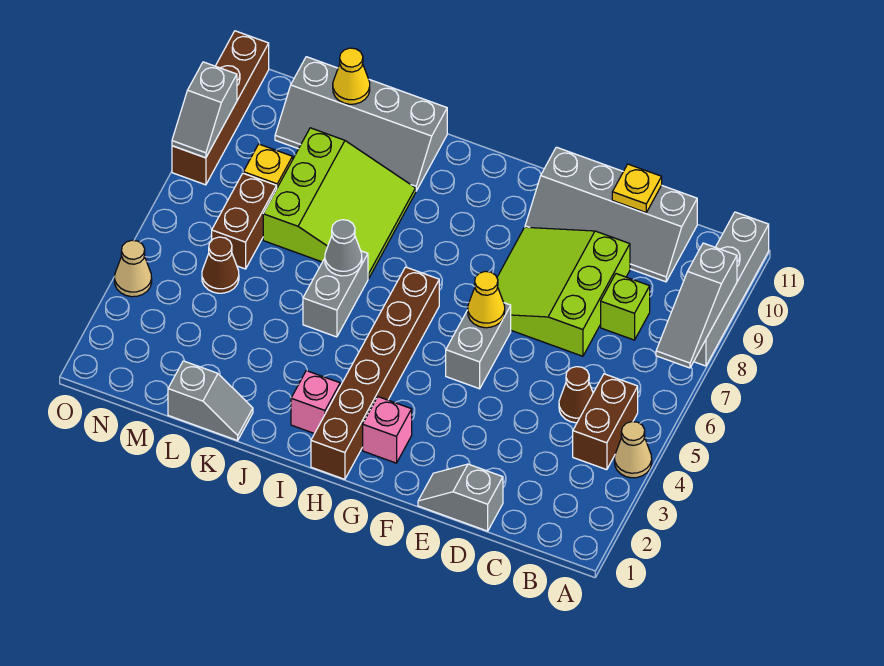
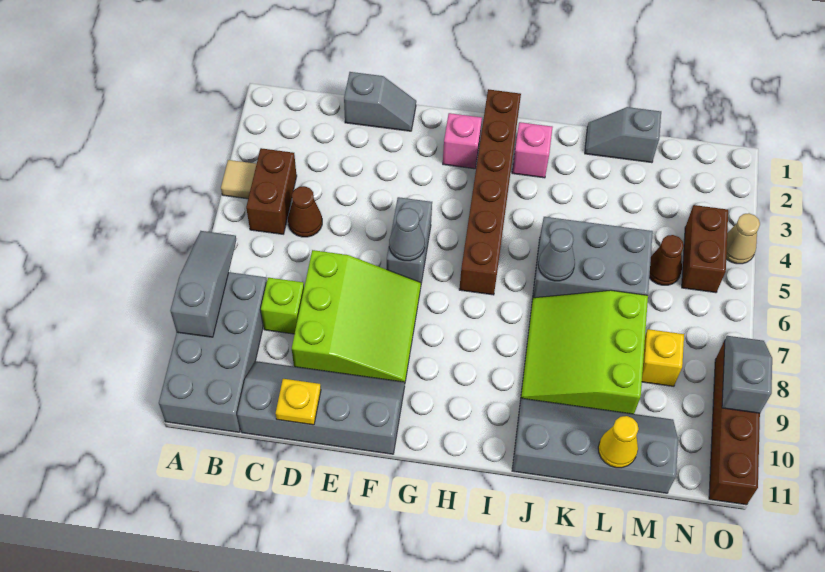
tan 1x1 cone [615,422,652,478] -> tan 1x1 tile [221,160,257,199]
grey 1x4 brick [694,212,769,366] -> grey 2x4 brick [159,272,267,432]
yellow 1x1 cone [468,271,505,328] -> grey 1x1 cone [389,208,425,261]
grey 1x2 brick [303,251,368,337] -> grey 2x3 brick [533,217,653,298]
brown 1x2 brick [212,173,277,269] -> brown 1x2 brick moved to [682,205,728,293]

